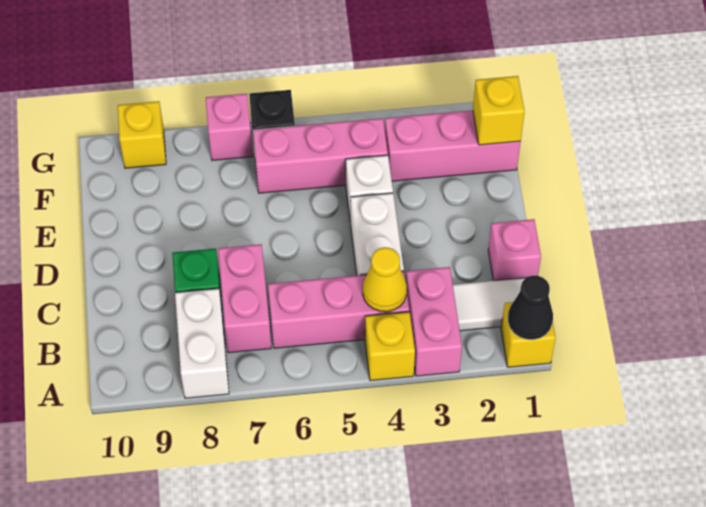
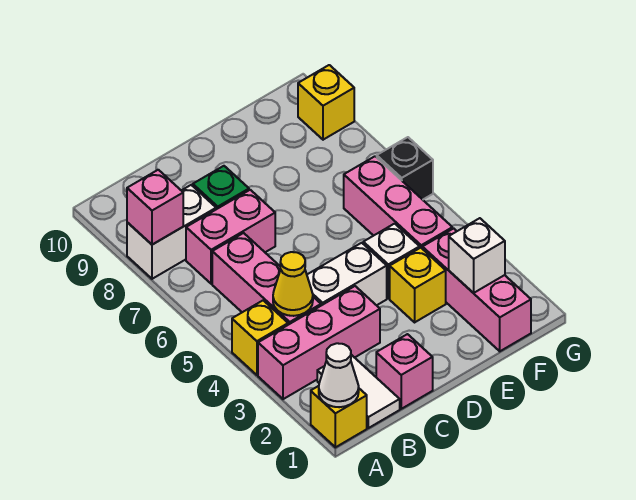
black 1x1 cone [508,276,553,340] -> white 1x1 cone [319,343,359,407]
pink 1x2 brick [406,267,462,376] -> pink 1x3 brick [258,286,380,399]
yellow 1x1 brick [473,76,525,145] -> yellow 1x1 brick moved to [390,248,446,322]
none -> white 1x1 brick [449,218,505,293]
pink 1x1 brick [206,94,253,160] -> pink 1x1 brick moved to [127,170,183,245]

